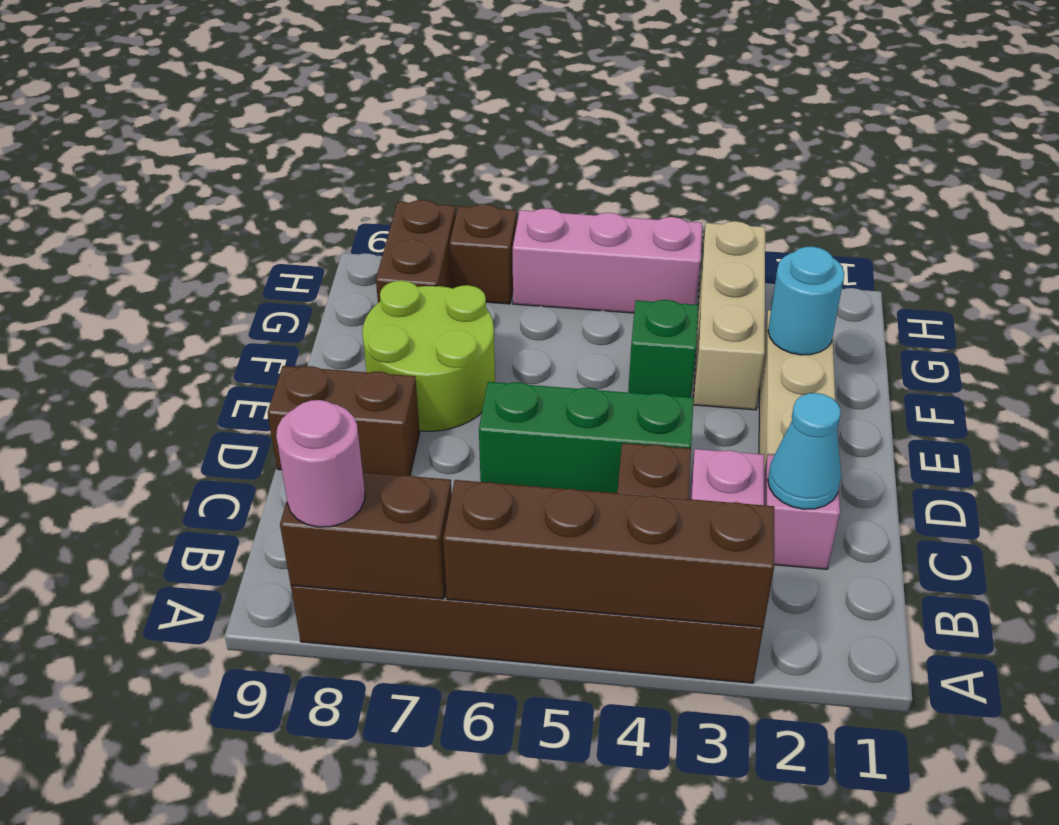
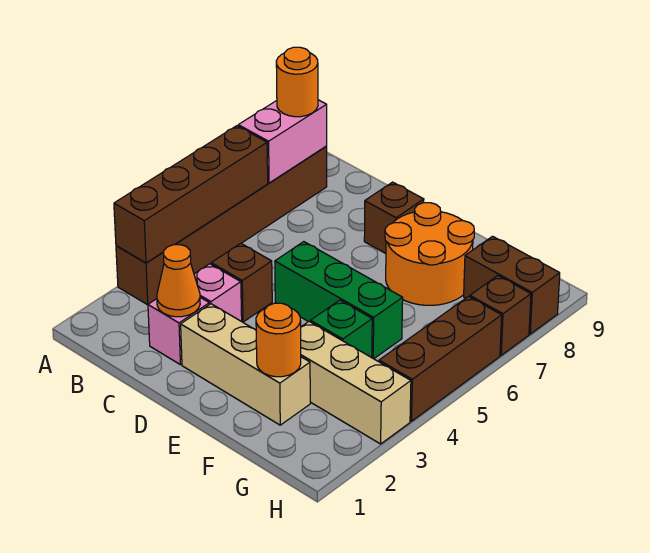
brown 1x2 brick [280,472,452,599] -> pink 1x2 brick [238,100,327,183]
pink 1x1 round brick [276,400,365,527] -> orange 1x1 round brick [276,47,318,117]
cyan 1x1 cone [768,393,841,509] -> orange 1x1 cone [157,244,200,317]
green 1x3 brick [479,382,694,493] -> green 1x3 brick turned to [275,242,403,359]
brown 1x2 brick [268,366,420,476] -> brown 1x1 brick [364,182,424,253]
lime 2x2 round brick [362,281,495,431] -> orange 2x2 round brick [385,203,474,305]
cyan 1x1 round brick [768,247,844,355] -> orange 1x1 round brick [256,303,301,377]
pink 1x3 brick [513,208,702,313] -> brown 1x3 brick [379,297,502,421]

